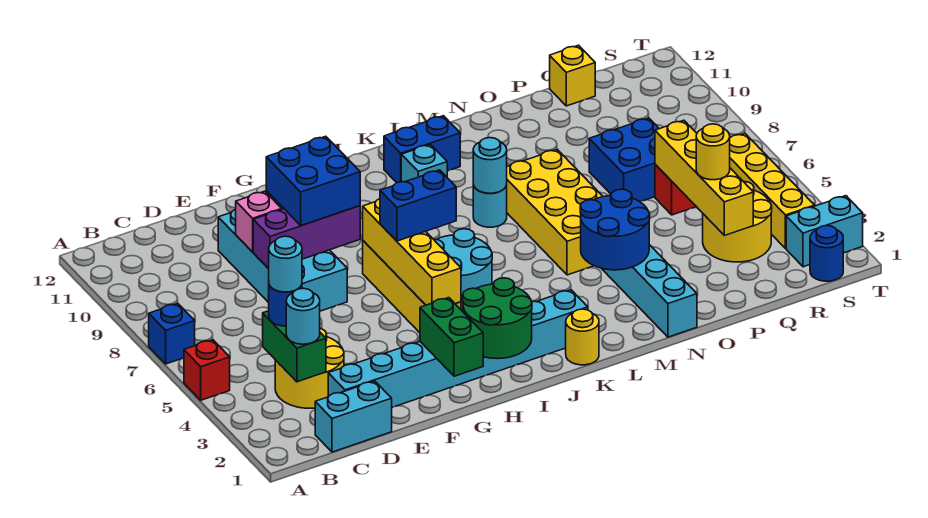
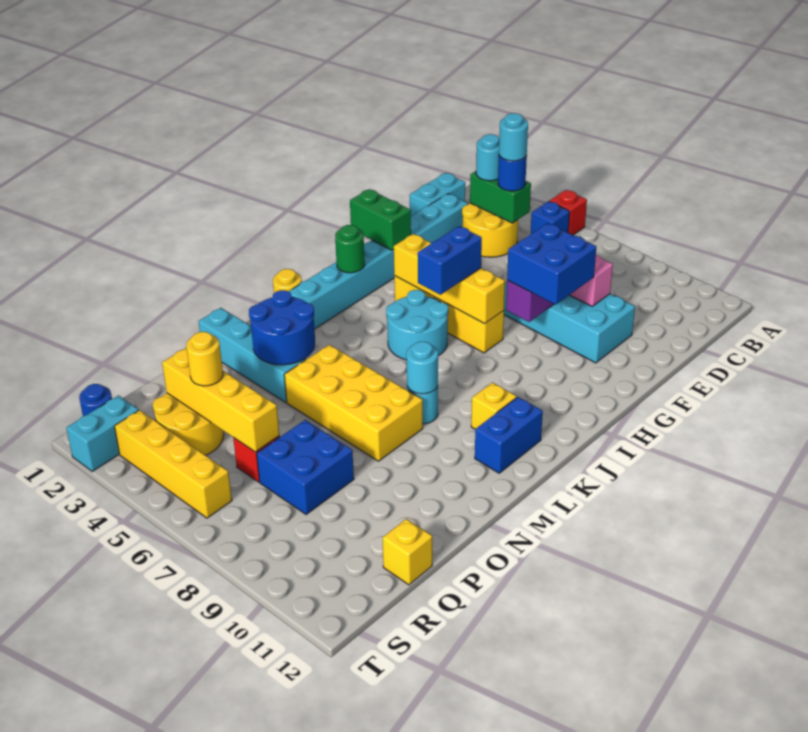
blue 1x1 brick [149,303,195,364] -> blue 1x1 brick moved to [531,201,570,234]
green 2x2 round brick [463,278,532,359] -> green 1x1 round brick [335,225,365,273]
cyan 1x1 brick [401,144,447,182] -> yellow 1x1 brick [471,383,517,429]

